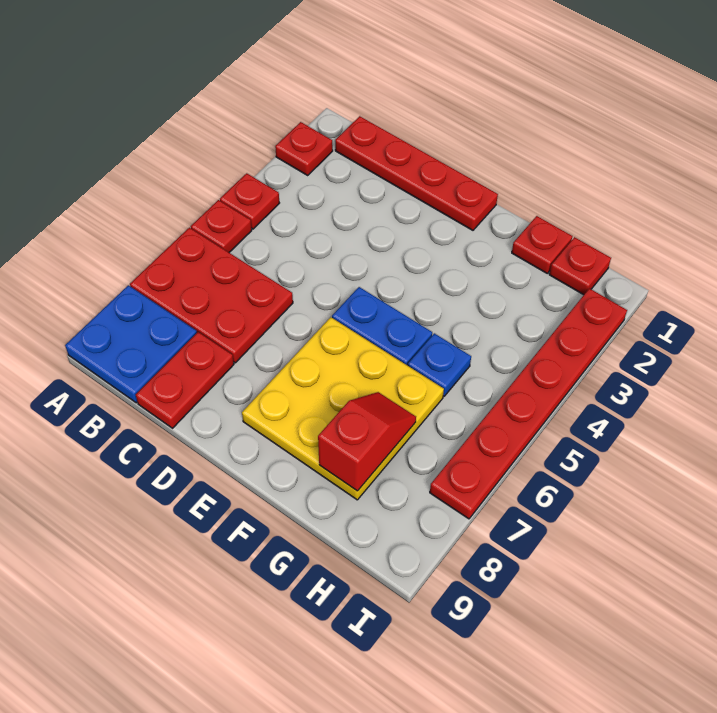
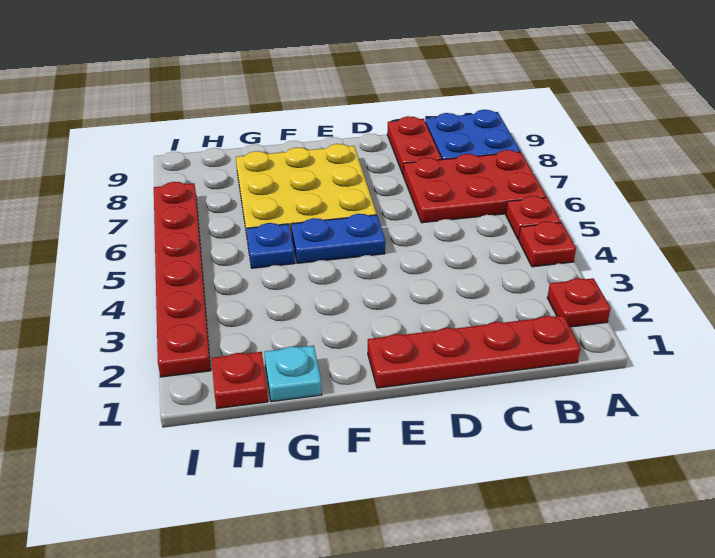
red 1x1 plate [512,216,572,273] -> cyan 1x1 plate [264,345,322,402]
red 1x2 slope [318,392,416,491] -> none

